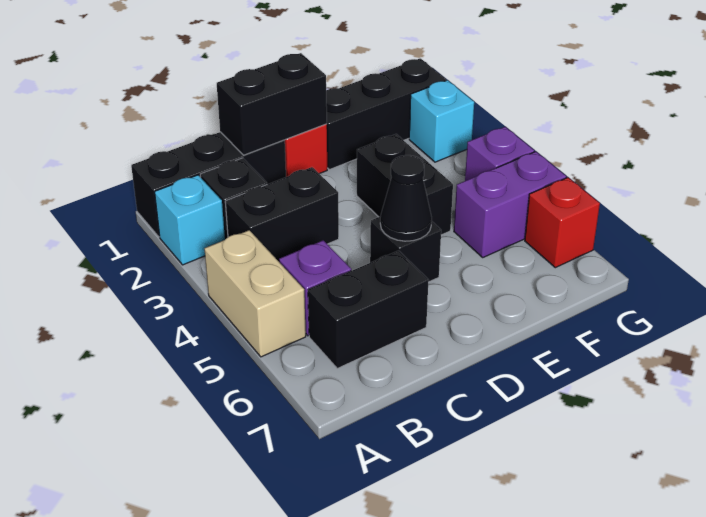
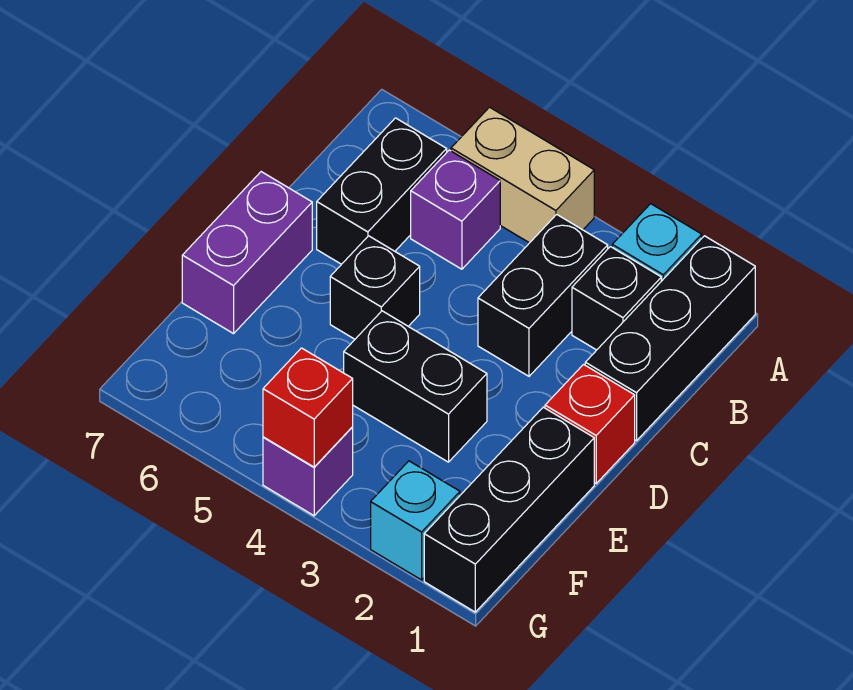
black 1x2 brick [217,53,327,155] -> none
black 1x1 cone [380,155,432,241] -> none
purple 1x2 brick [454,152,566,257] -> purple 1x2 brick moved to [182,172,312,334]
red 1x1 brick [525,178,600,268] -> red 1x1 brick moved to [263,348,353,467]

